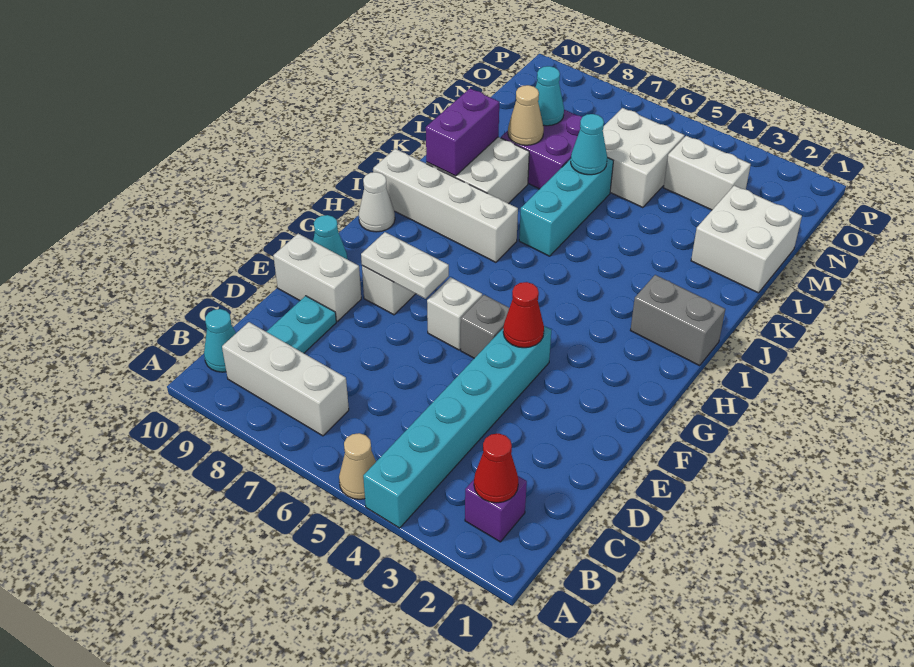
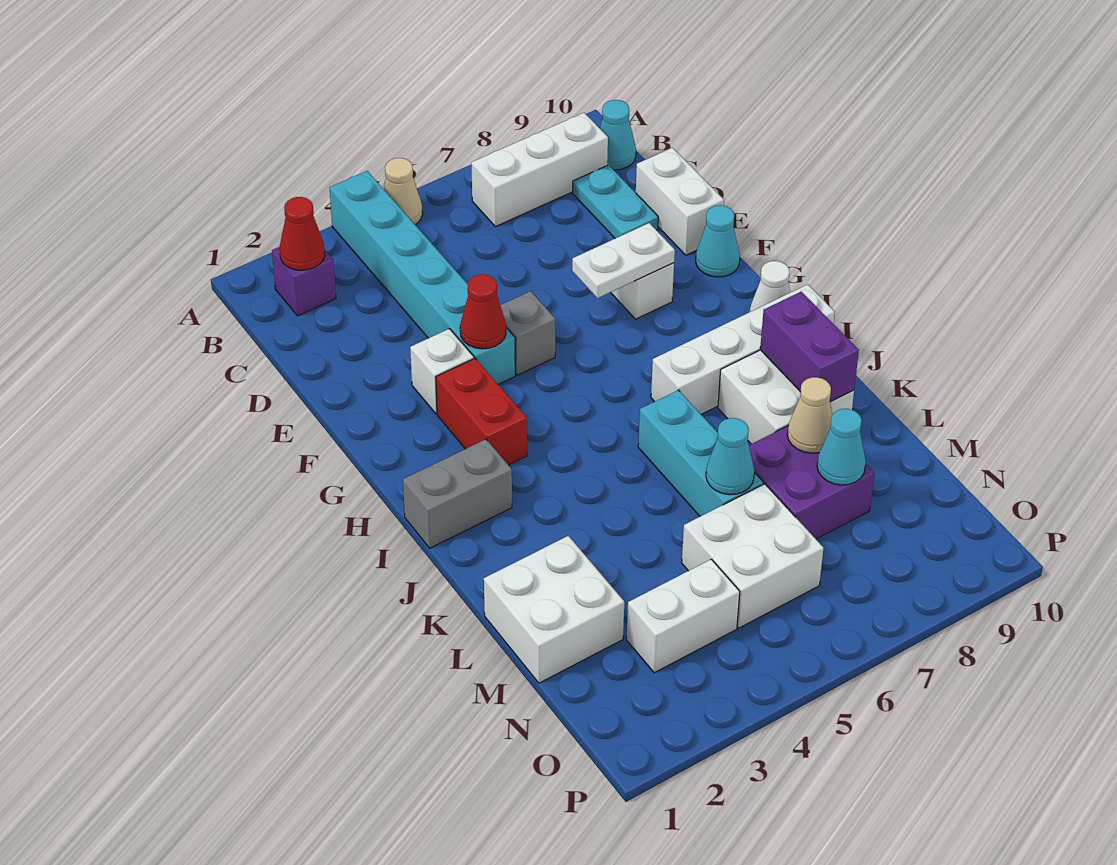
white 1x2 brick [273,234,361,321] -> white 1x2 brick turned to [636,148,724,255]
white 1x1 brick [427,277,482,350] -> white 1x1 brick moved to [410,329,474,414]
none -> red 1x2 brick [436,358,527,465]

